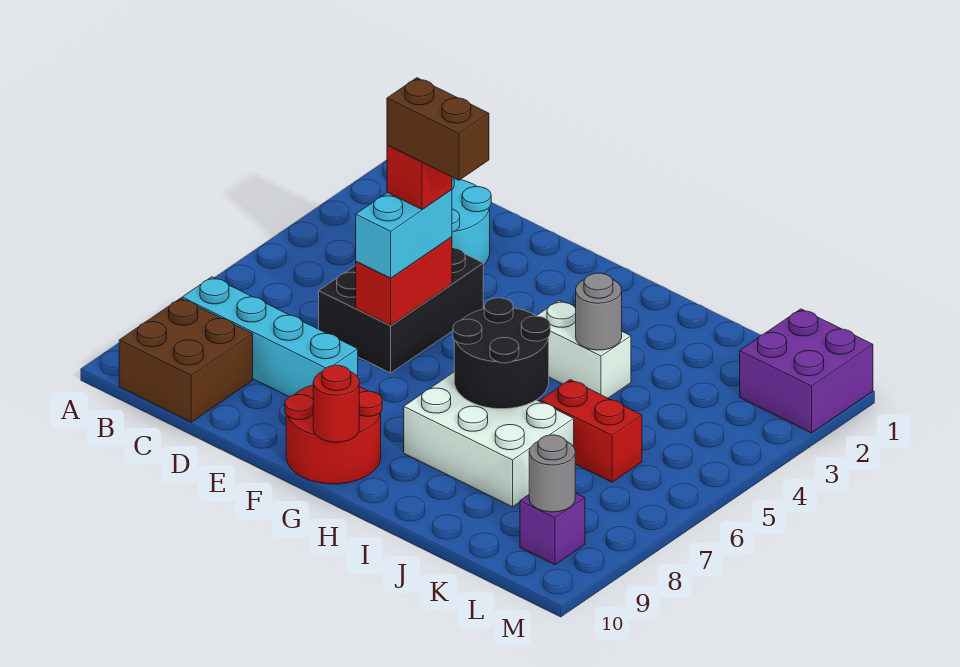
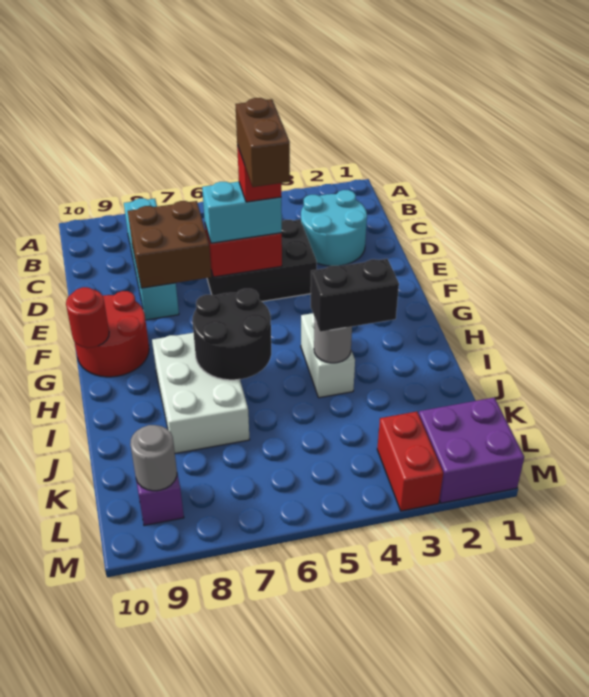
brown 2x2 brick [119,298,253,422] -> brown 2x2 brick moved to [128,201,212,288]
none -> black 1x2 brick [311,259,399,332]
red 1x2 brick [540,380,642,482] -> red 1x2 brick moved to [377,412,443,511]

